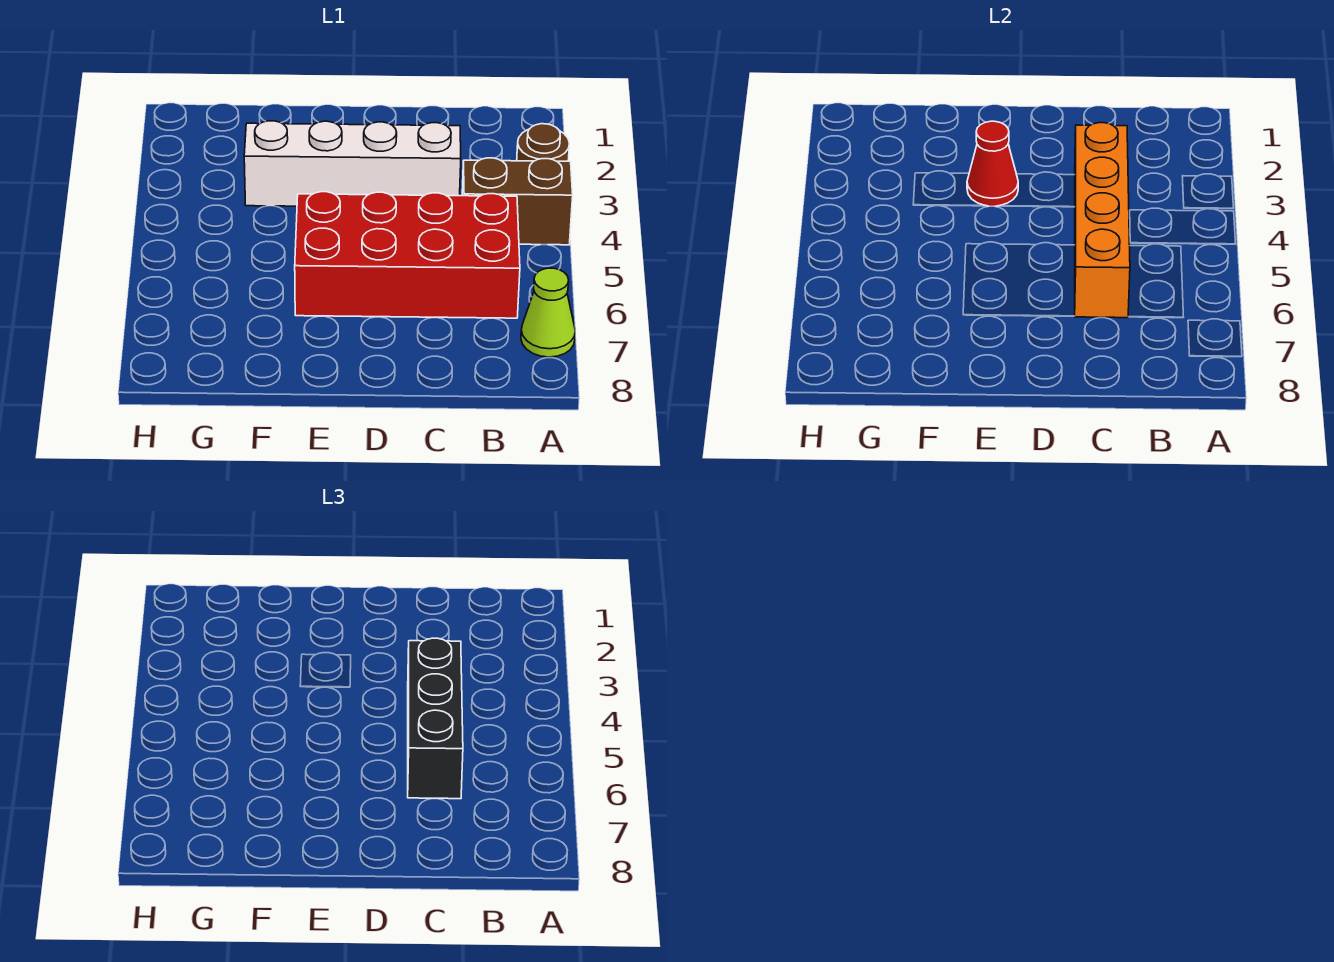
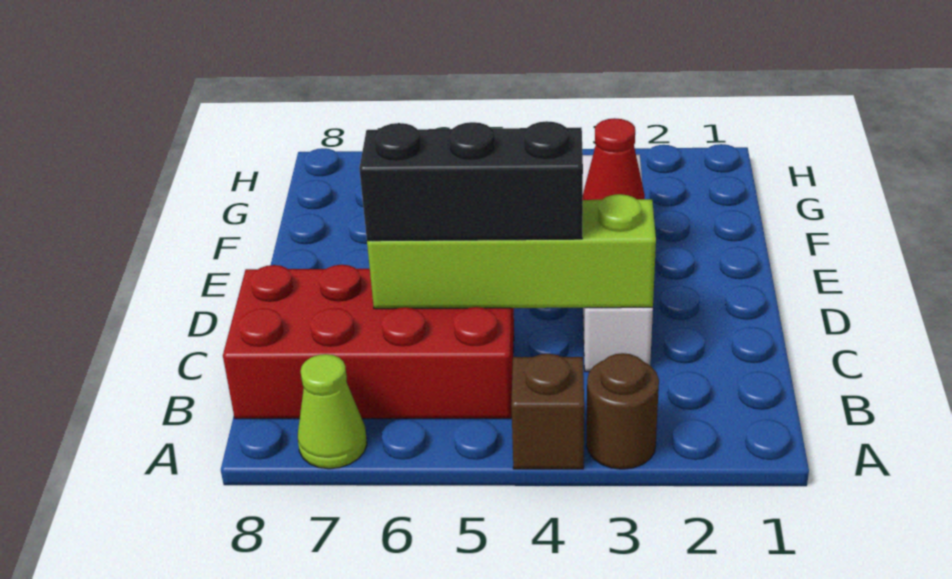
brown 1x2 brick [462,158,573,245] -> brown 1x1 brick [511,354,584,469]
red 2x4 brick [295,192,520,318] -> red 2x4 brick turned to [223,265,514,419]
orange 1x4 brick [1075,123,1130,318] -> lime 1x4 brick [367,194,656,309]

